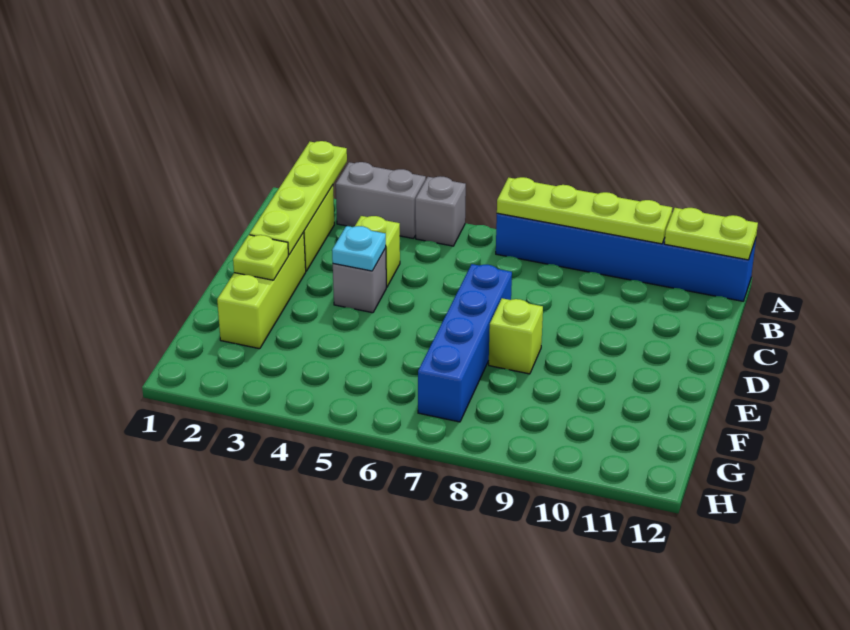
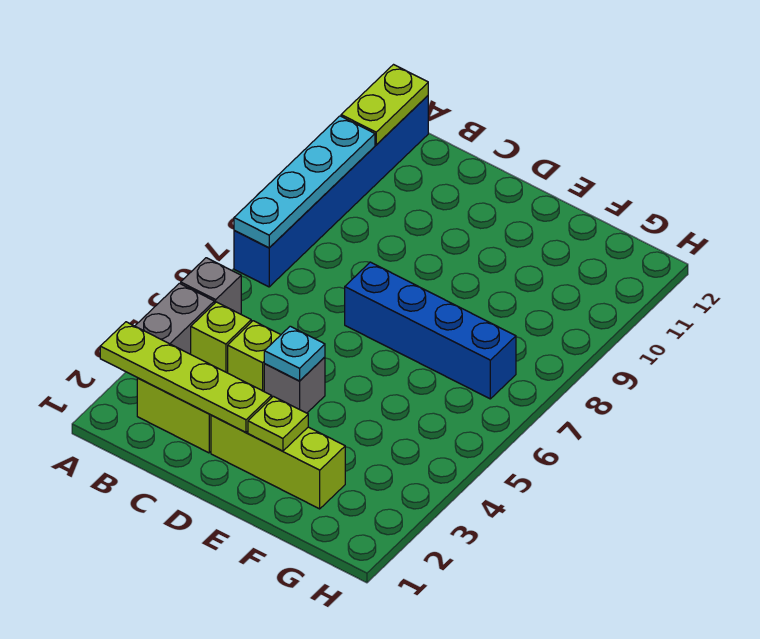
lime 1x4 plate [497,177,672,244] -> cyan 1x4 plate [234,116,375,248]
lime 1x1 brick [489,298,543,374] -> lime 1x1 brick moved to [191,302,251,373]

